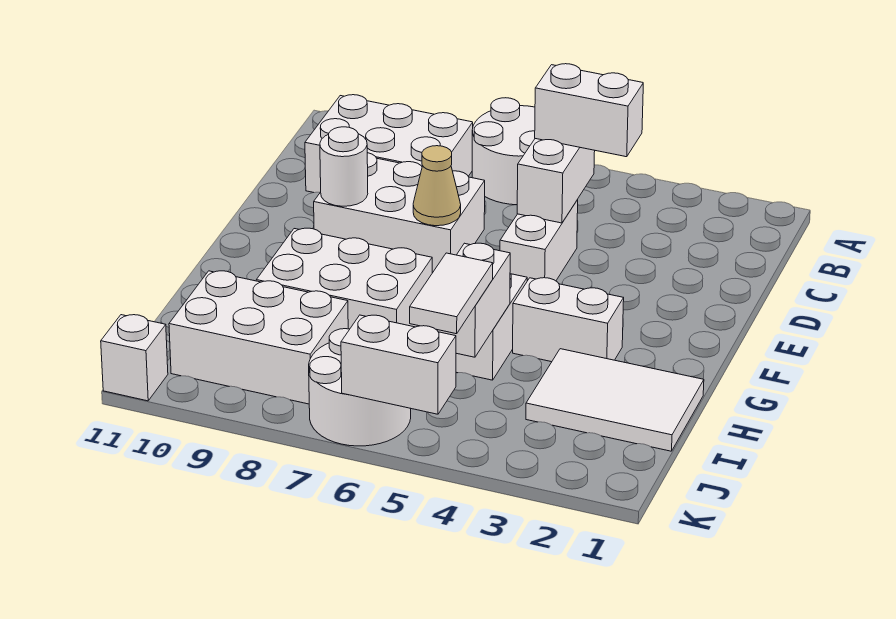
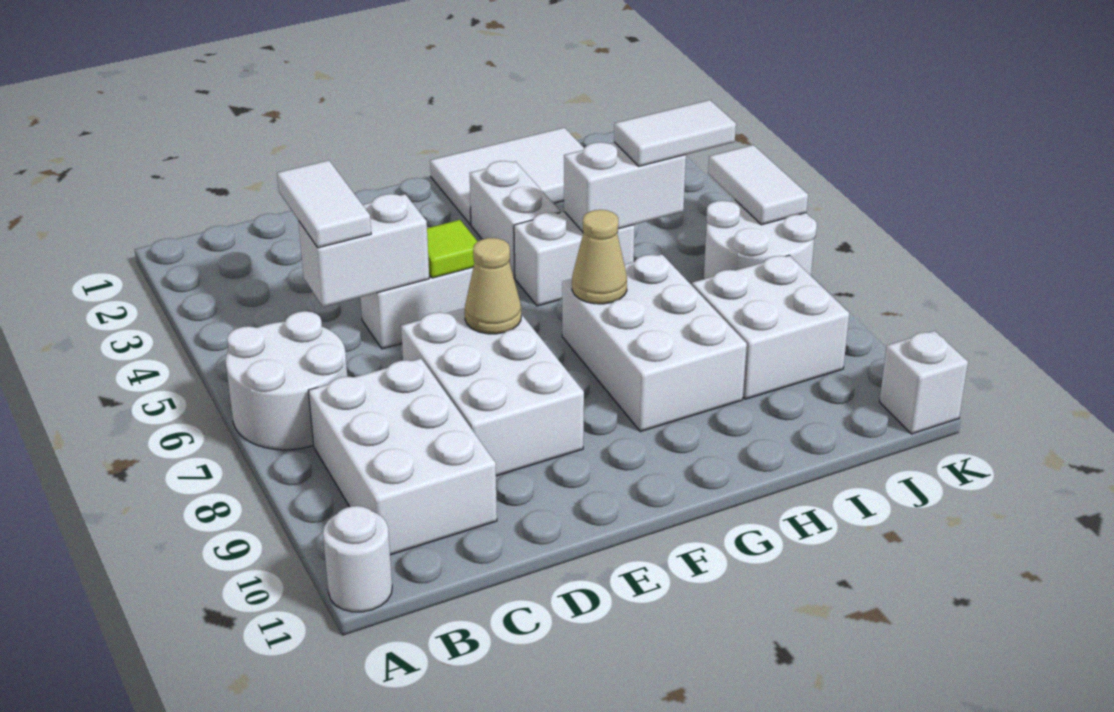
white 1x2 brick [535,64,643,157] -> white 1x2 tile [277,160,371,248]
none -> lime 1x1 tile [427,220,478,278]
white 1x1 round brick [320,127,368,206] -> white 1x1 round brick moved to [323,506,392,612]
none -> tan 1x1 cone [572,210,627,304]
white 2x3 tile [526,349,704,451] -> white 2x3 tile turned to [430,128,584,225]
white 2x3 brick [169,271,348,404] -> white 2x2 brick [692,255,849,399]
white 1x2 brick [341,315,456,414] -> white 1x2 tile [708,145,808,225]

